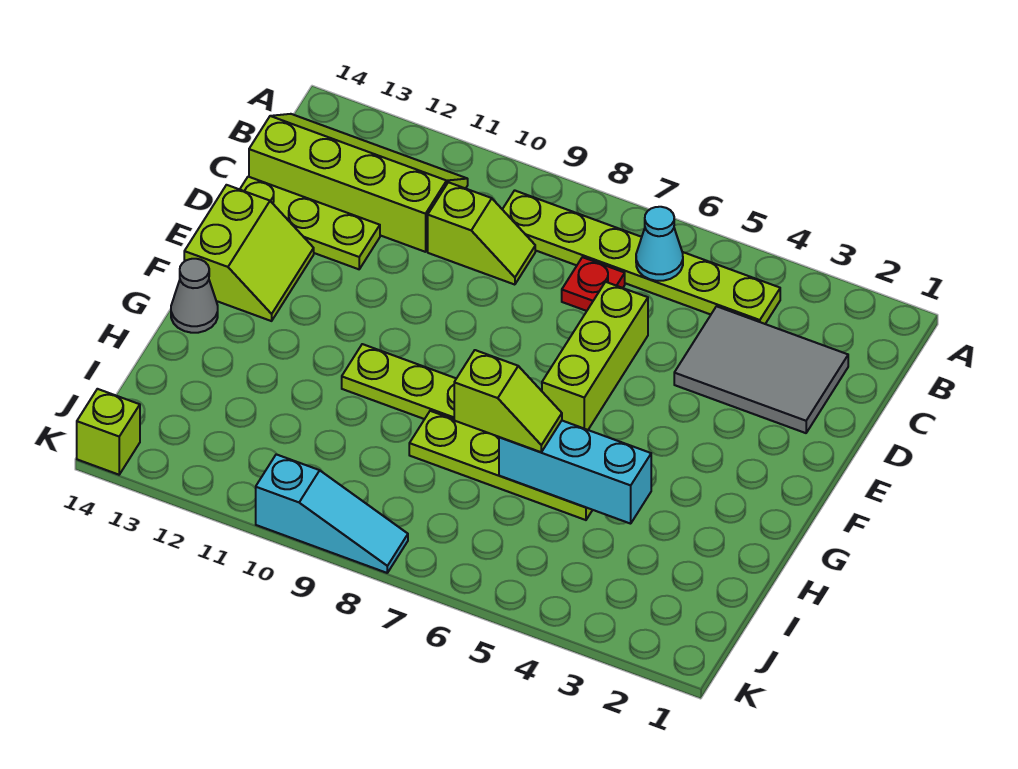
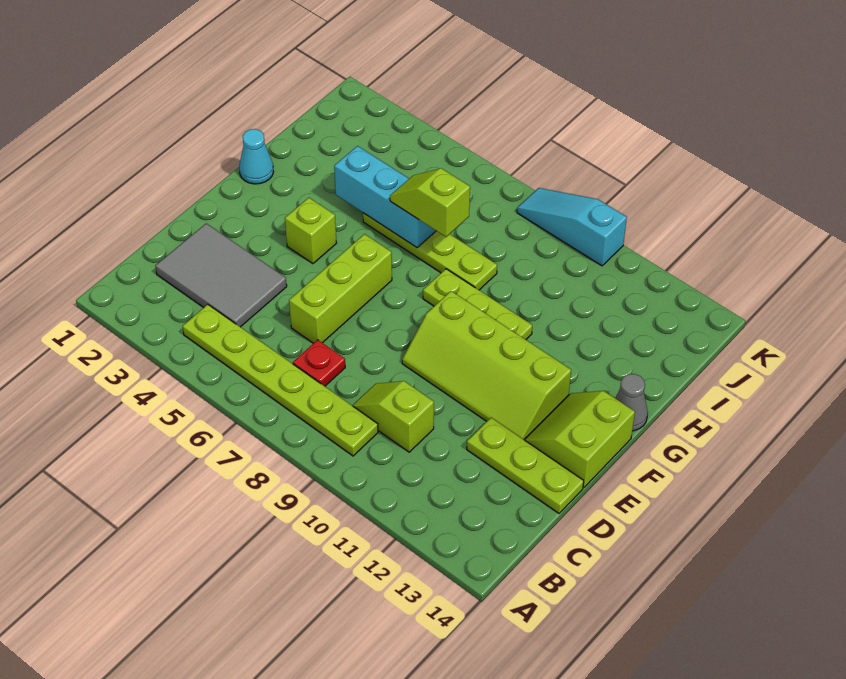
cyan 1x1 cone [636,207,683,281] -> cyan 1x1 cone moved to [239,129,273,184]
lime 2x4 slope [249,114,468,252] -> lime 2x4 slope moved to [402,291,571,439]
lime 1x1 brick [77,389,140,475] -> lime 1x1 brick moved to [285,198,336,264]

